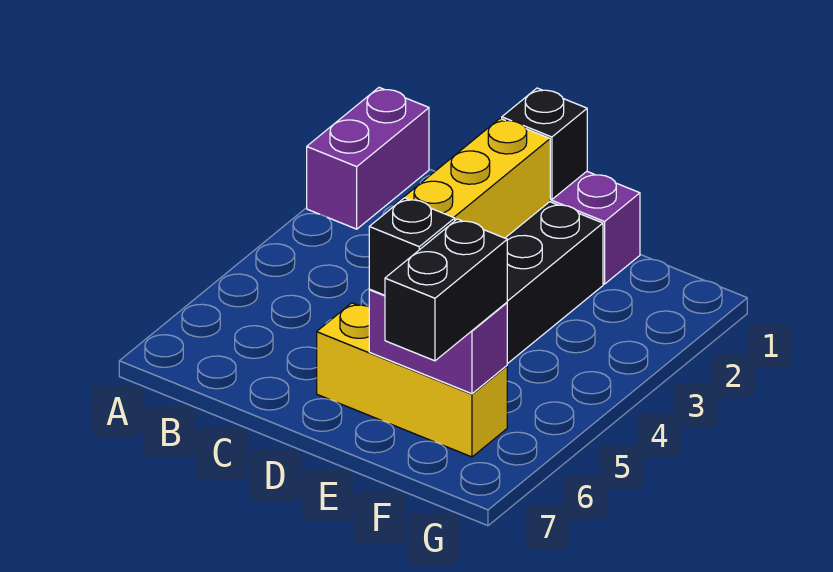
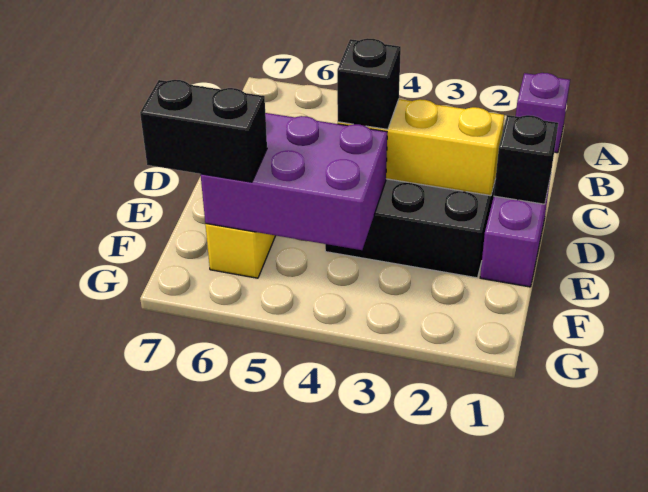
purple 1x2 brick [307,87,429,229] -> purple 1x1 brick [516,73,570,153]
purple 1x2 brick [369,290,507,394] -> purple 2x3 brick [201,113,387,250]
black 1x1 brick [369,198,455,295] -> black 1x1 brick moved to [337,38,401,129]

